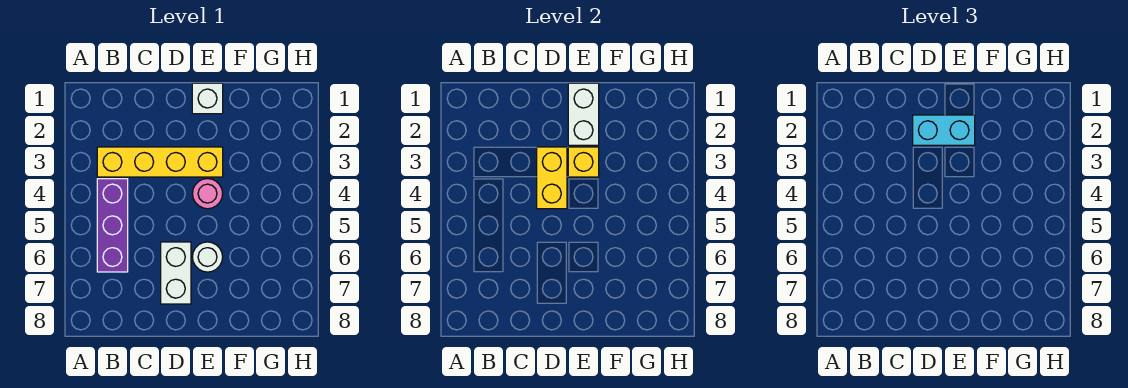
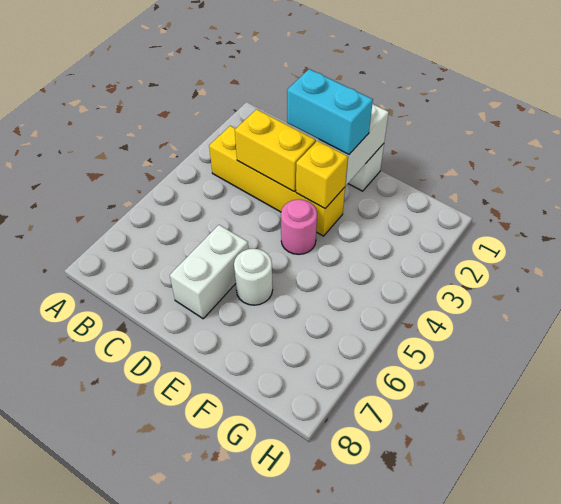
purple 1x3 brick [97,179,128,272] -> none
yellow 1x2 brick [537,147,567,209] -> yellow 1x2 brick turned to [235,109,316,191]

